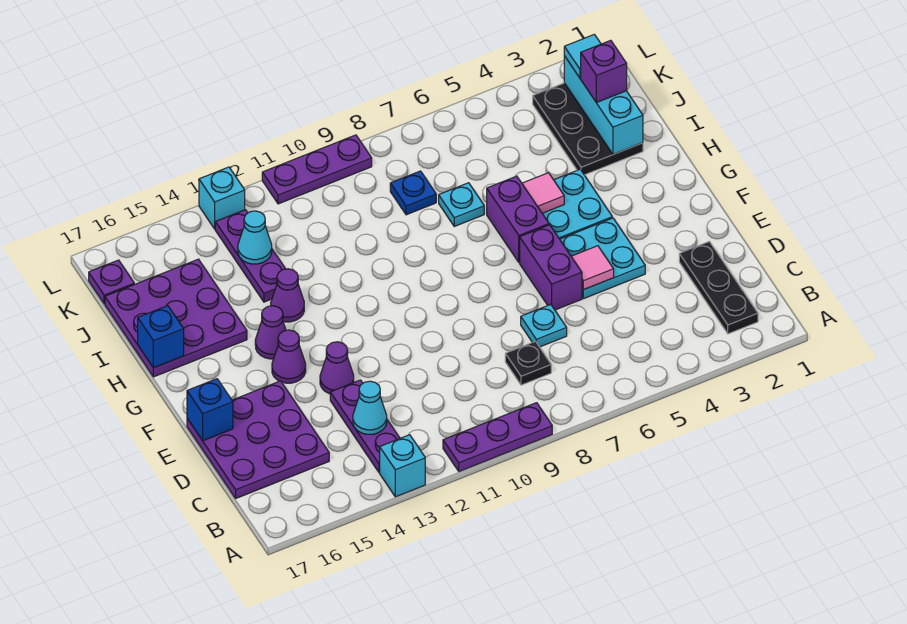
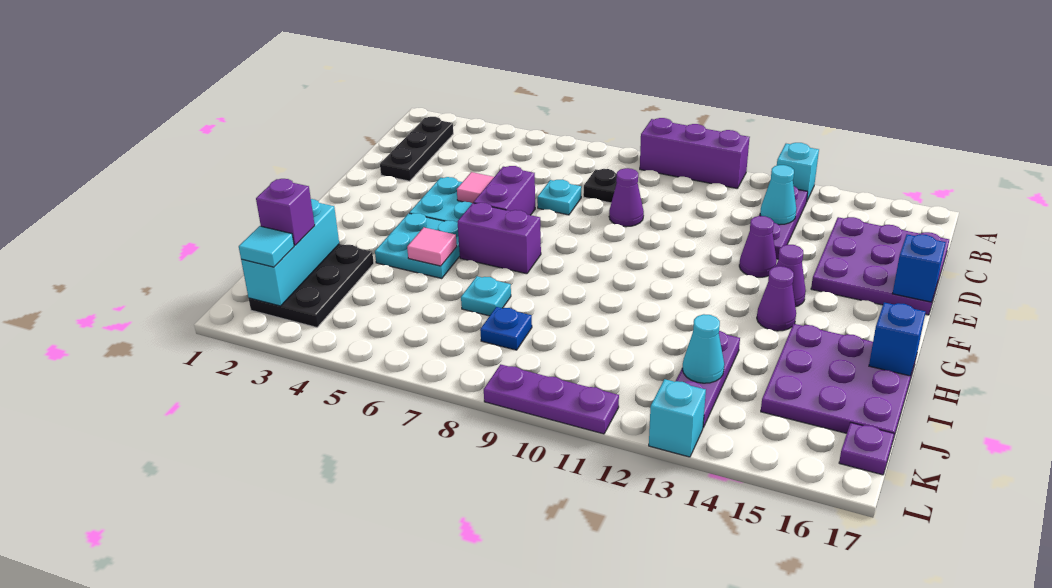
purple 1x3 plate [443,403,552,471] -> purple 1x3 brick [640,118,750,188]
purple 1x2 brick [487,176,549,262] -> purple 1x2 brick turned to [457,203,541,274]
purple 1x1 cone [271,269,304,322] -> purple 1x1 cone moved to [609,168,644,227]

